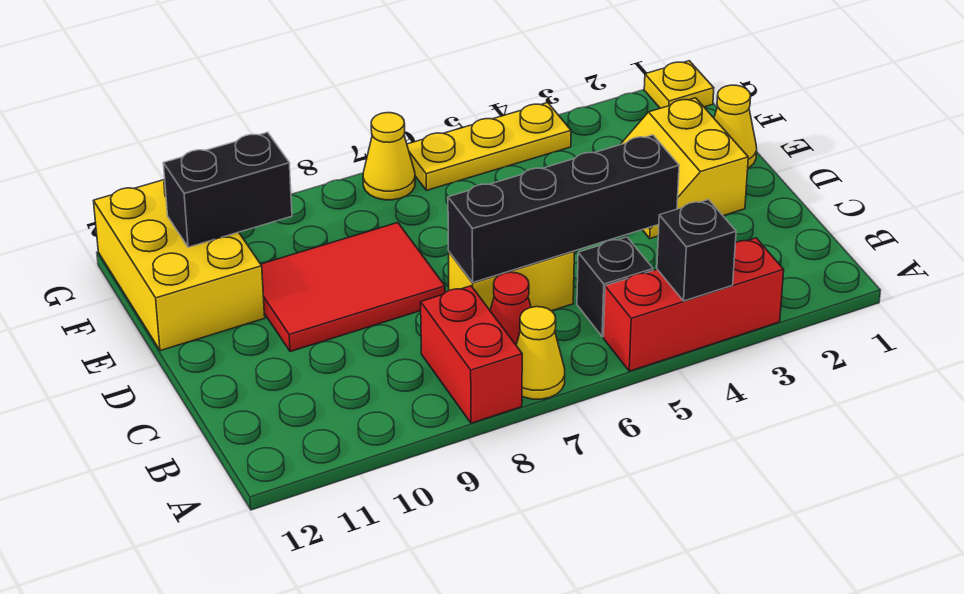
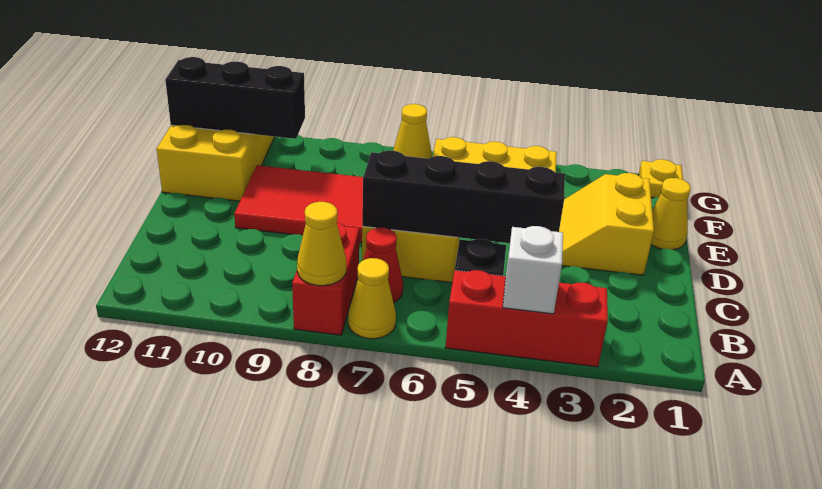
black 1x1 brick [657,200,736,301] -> white 1x1 brick [503,226,563,314]
none -> yellow 1x1 cone [297,202,346,286]
black 1x2 brick [163,132,292,247] -> black 1x3 brick [165,57,305,139]

